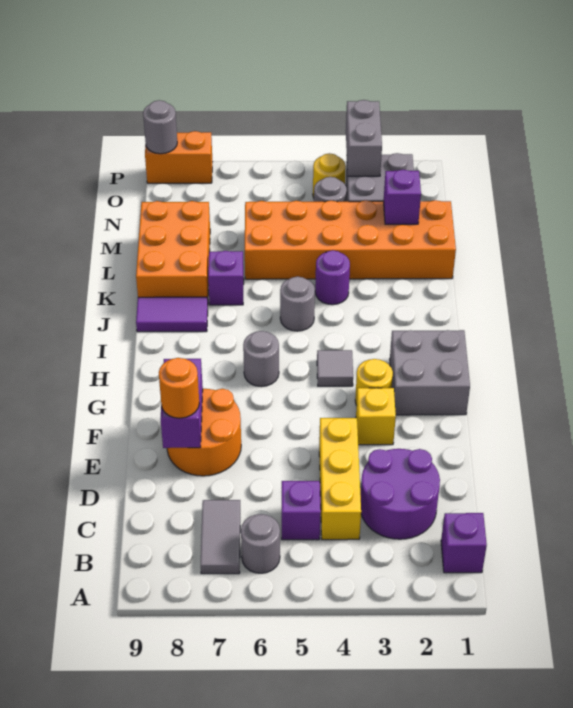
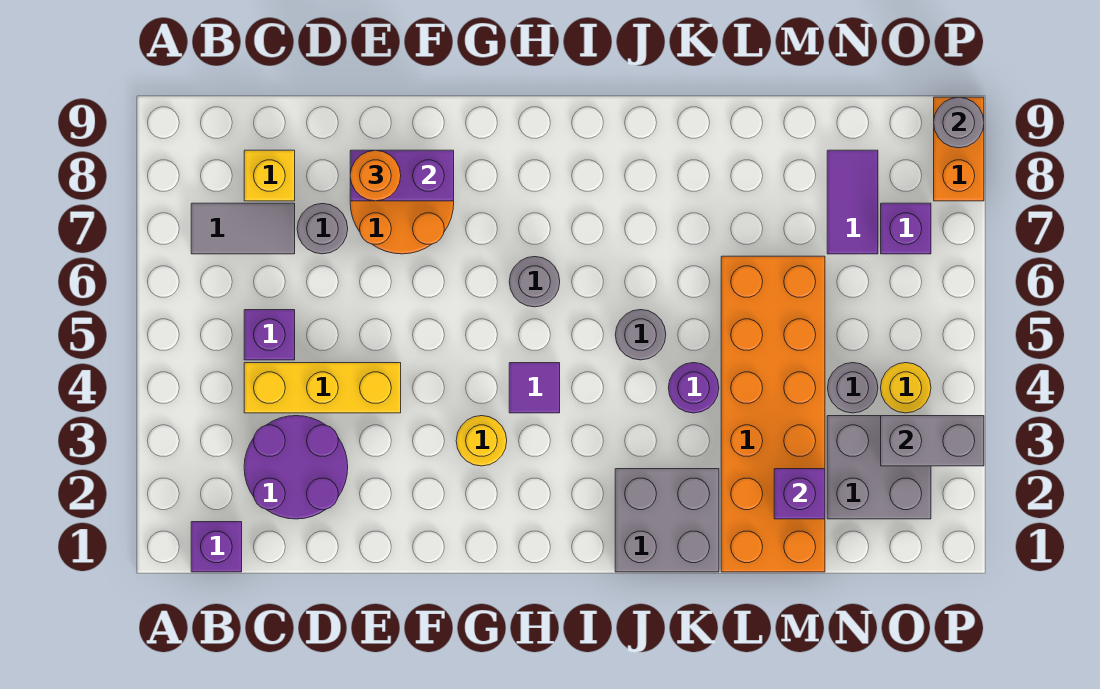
grey 1x1 round brick [241,514,280,573] -> grey 1x1 round brick moved to [297,204,348,254]
yellow 1x1 brick [356,388,396,445] -> yellow 1x1 brick moved to [244,150,295,201]
grey 2x2 brick [390,330,470,415] -> grey 2x2 brick moved to [615,469,719,572]
grey 1x1 tile [317,350,353,386] -> purple 1x1 tile [509,363,560,413]
purple 1x2 tile [136,297,208,332] -> purple 1x2 tile moved to [827,150,878,254]
purple 1x1 brick [208,251,244,305] -> purple 1x1 brick moved to [881,203,931,254]
orange 2x3 brick [136,201,210,300] -> none

